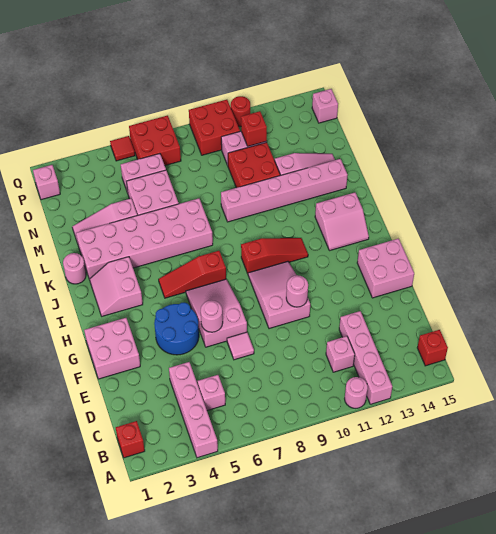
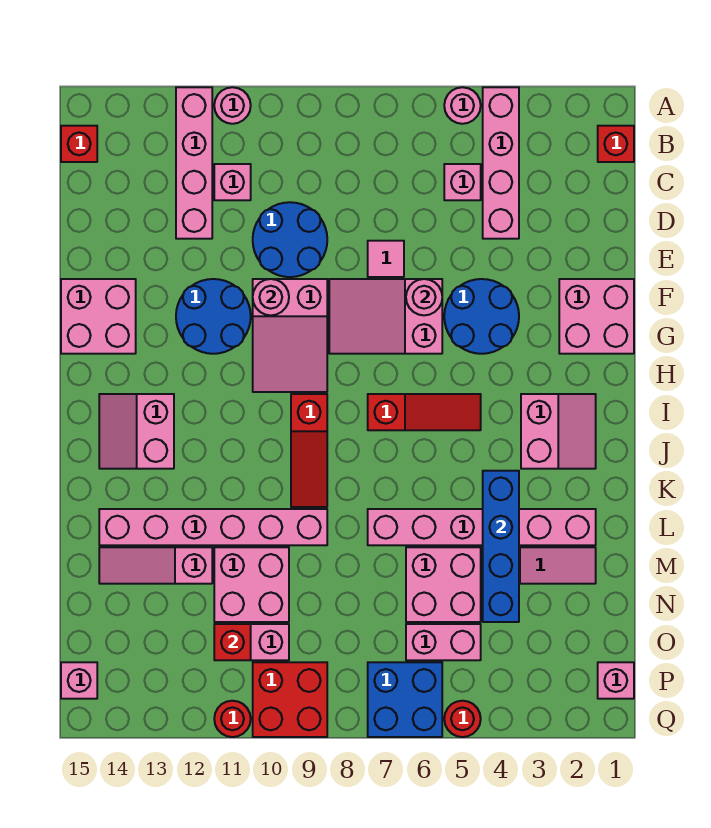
none -> blue 2x2 round brick [253,202,327,277]
pink 2x3 slope [186,279,247,347] -> pink 2x3 slope turned to [329,279,442,354]
none -> blue 2x2 round brick [176,279,251,354]
red 1x3 slope [241,238,308,273] -> red 1x3 slope turned to [291,394,327,507]
pink 2x2 slope [315,192,369,251] -> pink 2x2 slope turned to [99,394,174,469]
pink 1x1 round brick [63,253,86,284] -> pink 1x1 round brick moved to [444,87,481,124]
pink 2x6 brick [76,198,213,279] -> pink 1x6 brick [368,509,596,545]
none -> blue 1x4 brick [483,471,519,622]
red 2x2 brick [228,142,280,188] -> pink 2x2 brick [214,547,289,622]
red 2x2 brick [129,116,181,165] -> blue 2x2 brick [368,662,442,737]
red 1x1 tile [110,136,135,161] -> red 1x1 round brick [444,701,481,737]

